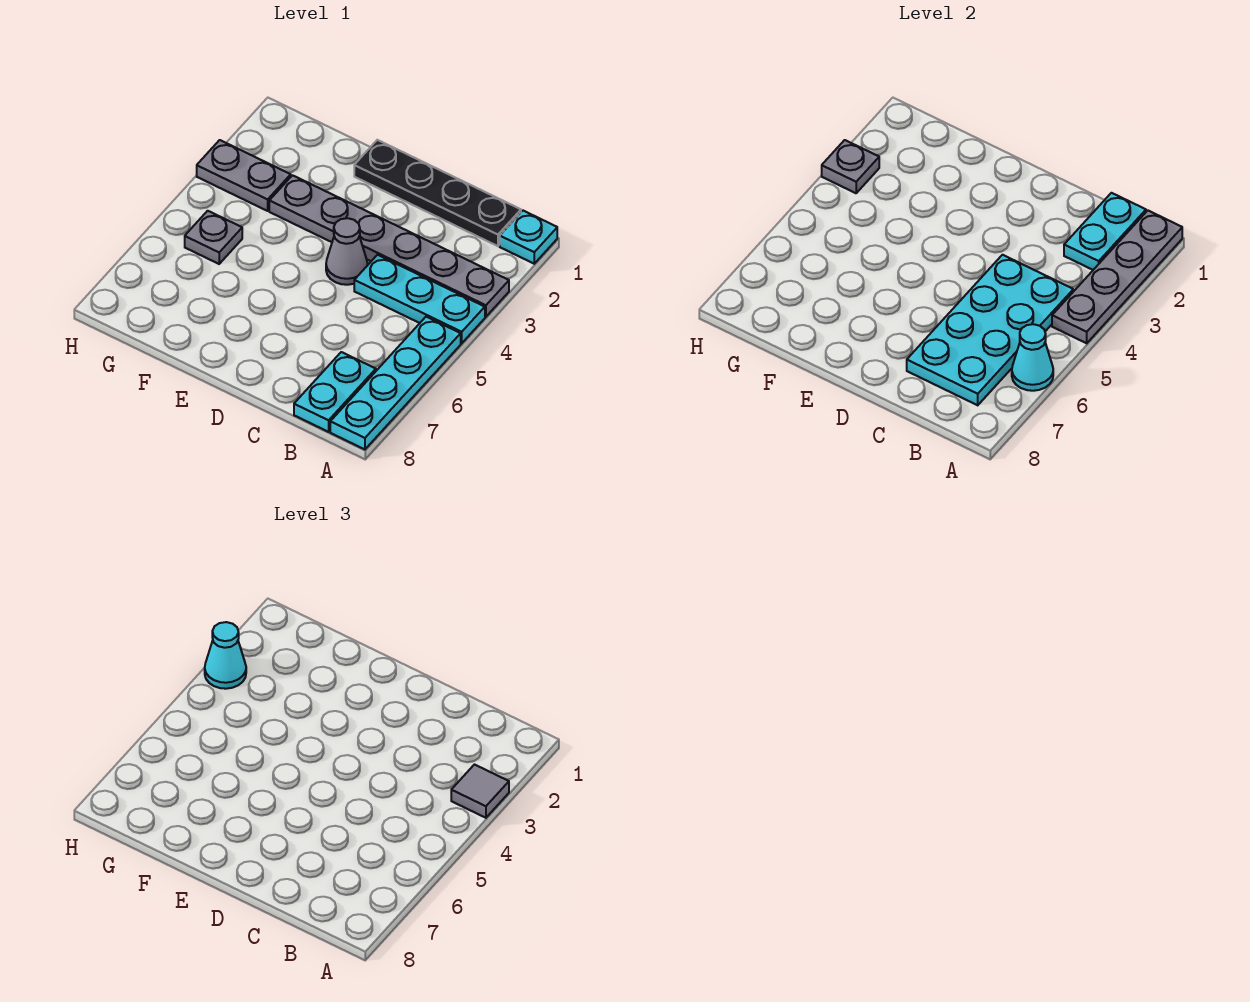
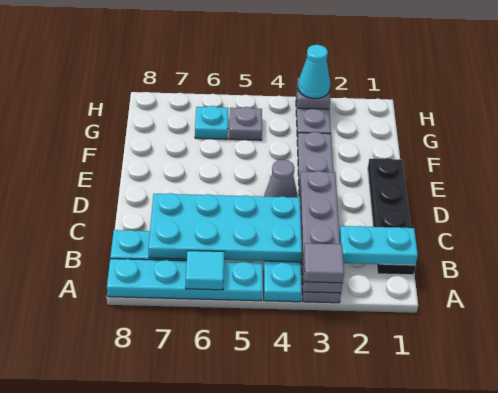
cyan 1x1 plate [500,211,557,264] -> cyan 1x1 plate moved to [195,106,228,139]
grey 1x4 plate [1052,211,1182,343] -> grey 1x4 plate turned to [300,171,343,293]
cyan 1x1 cone [1012,324,1053,391] -> cyan 1x1 tile [186,251,224,290]

